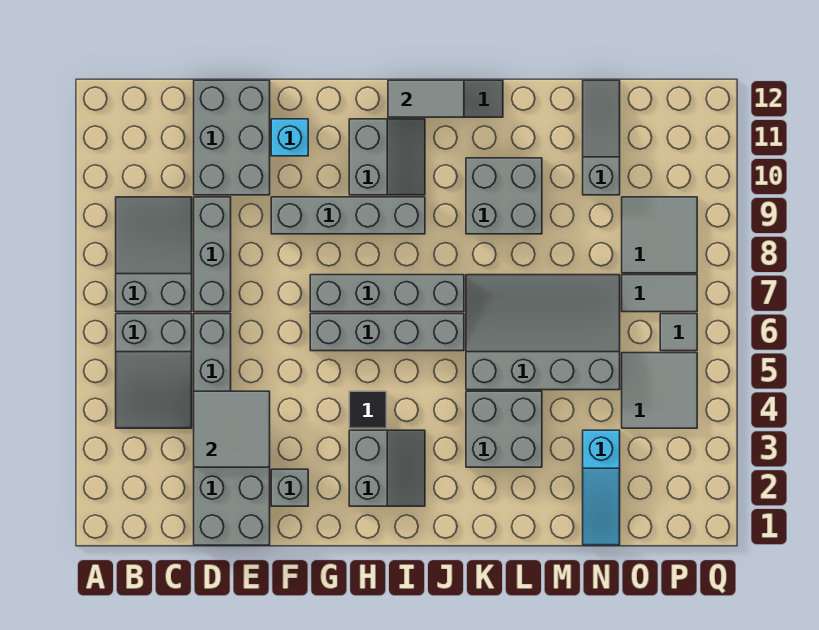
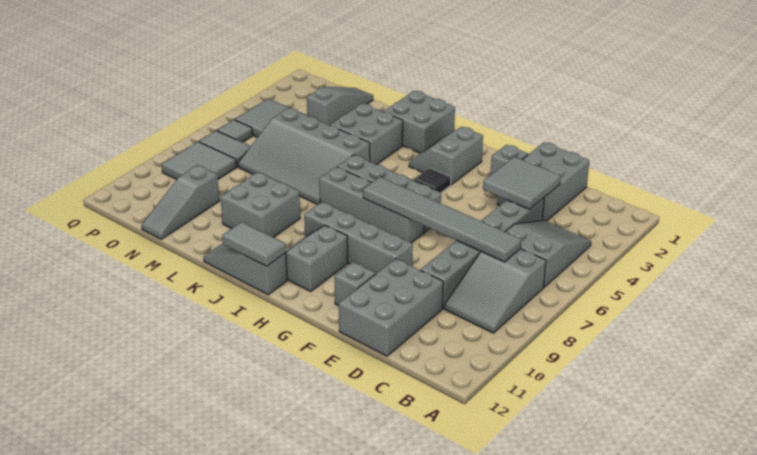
none -> grey 1x6 tile [363,177,521,262]
cyan 1x1 brick [271,119,308,156] -> grey 1x1 brick [334,262,376,306]
none -> grey 2x2 brick [384,91,455,153]
cyan 1x3 slope [583,430,620,545] -> grey 1x3 slope [307,87,373,125]

